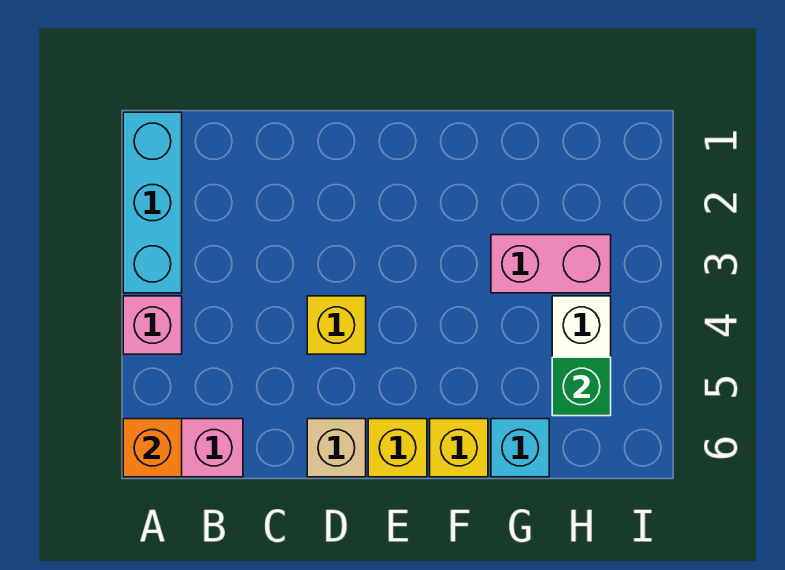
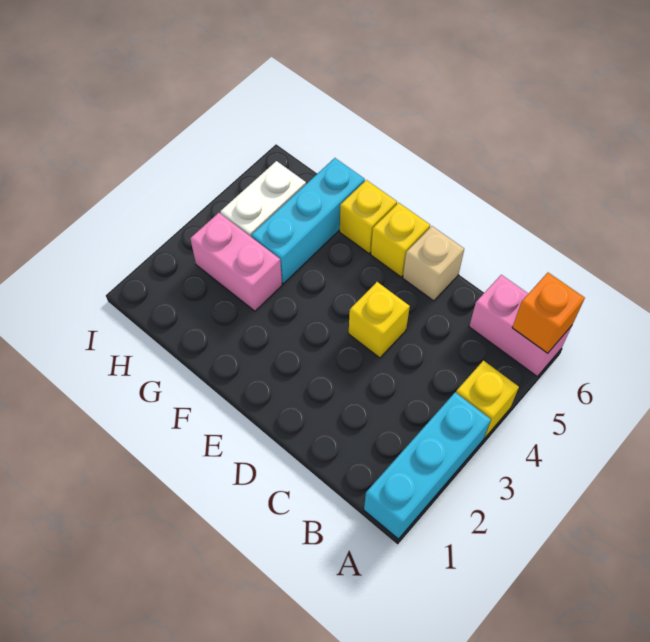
pink 1x1 brick [123,296,182,354] -> yellow 1x1 brick [456,361,519,438]
cyan 1x1 brick [491,419,549,477] -> cyan 1x3 brick [251,158,365,284]
green 1x1 brick [552,357,611,416] -> none

